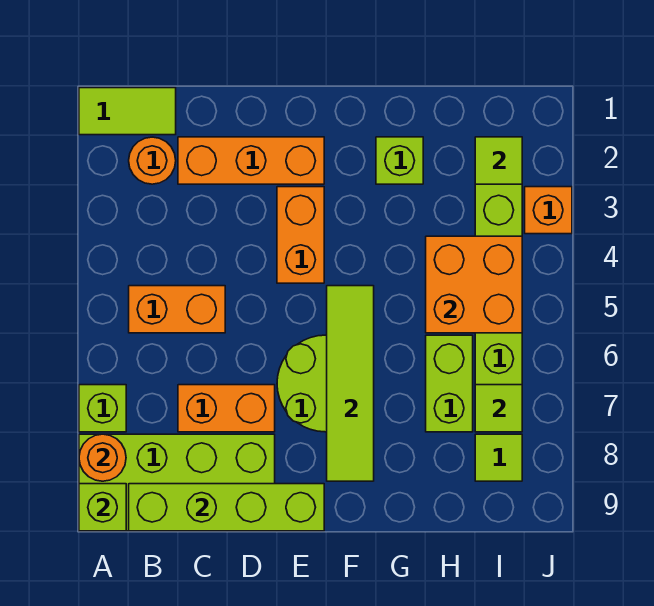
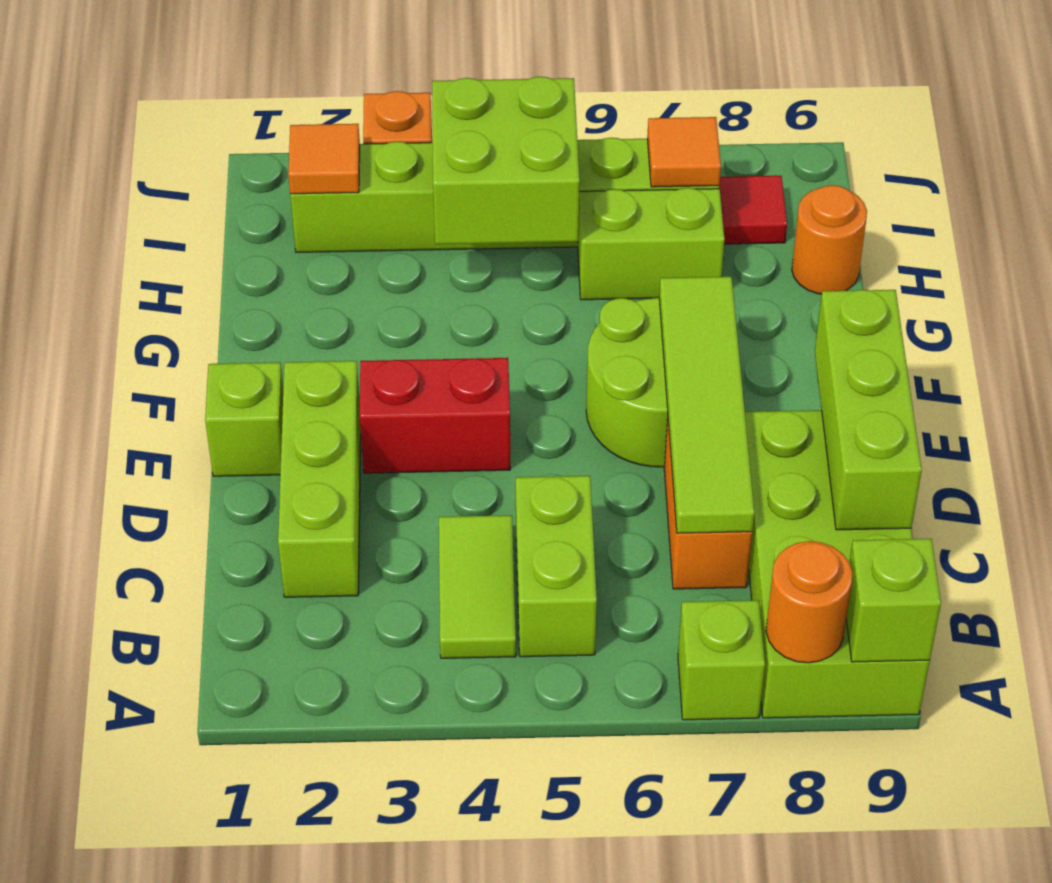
lime 1x2 tile [79,88,176,135] -> lime 1x2 tile moved to [439,515,516,658]
orange 1x1 round brick [129,137,176,184] -> orange 1x1 round brick moved to [792,185,867,294]
orange 1x2 brick [129,286,225,333] -> lime 1x2 brick [516,476,597,657]
lime 1x4 brick [129,484,324,531] -> lime 1x3 brick [815,290,922,530]
orange 1x3 brick [178,137,324,184] -> lime 1x3 brick [278,361,361,597]
orange 1x2 brick [277,187,324,283] -> red 1x2 brick [360,358,510,473]
lime 1x4 tile [327,286,374,481] -> lime 1x4 tile turned to [659,277,755,533]
lime 1x1 brick [376,137,423,184] -> lime 1x1 brick moved to [205,362,283,476]
orange 2x2 brick [426,236,522,333] -> lime 2x2 brick [432,77,580,244]
lime 1x1 tile [475,137,522,184] -> orange 1x1 tile [288,124,360,194]
lime 1x1 tile [475,385,522,432] -> orange 1x1 tile [647,117,721,187]
lime 1x1 tile [475,434,522,481] -> red 1x1 tile [719,176,787,244]

